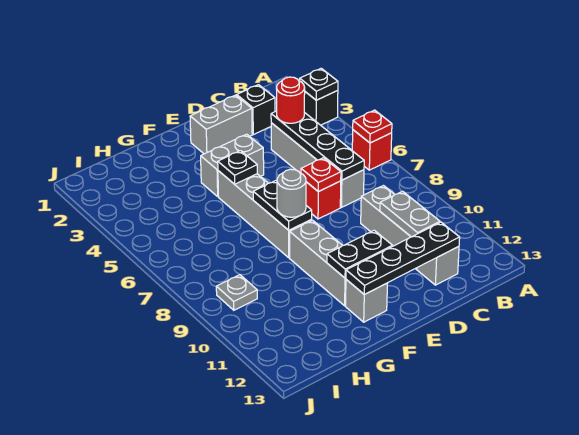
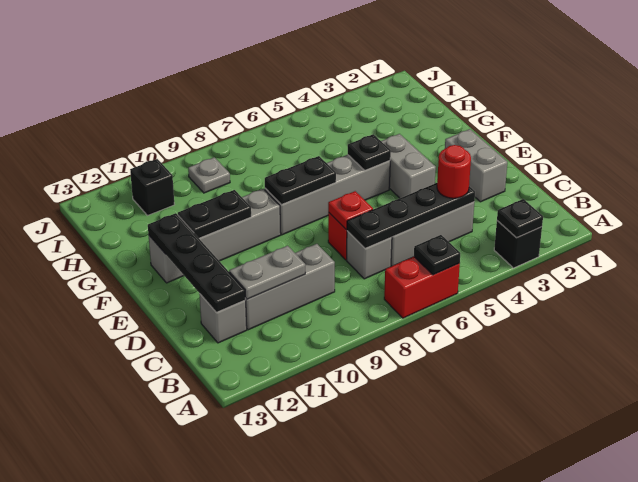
red 1x1 brick [352,130,392,170] -> red 1x2 brick [384,257,460,318]
red 1x1 plate [353,110,392,143] -> black 1x1 plate [414,235,460,275]
black 1x1 brick [237,85,275,135] -> black 1x1 brick moved to [130,159,174,216]
black 1x2 plate [327,230,393,278] -> black 1x2 plate turned to [178,190,251,238]
grey 1x1 round brick [277,169,306,217] -> none

